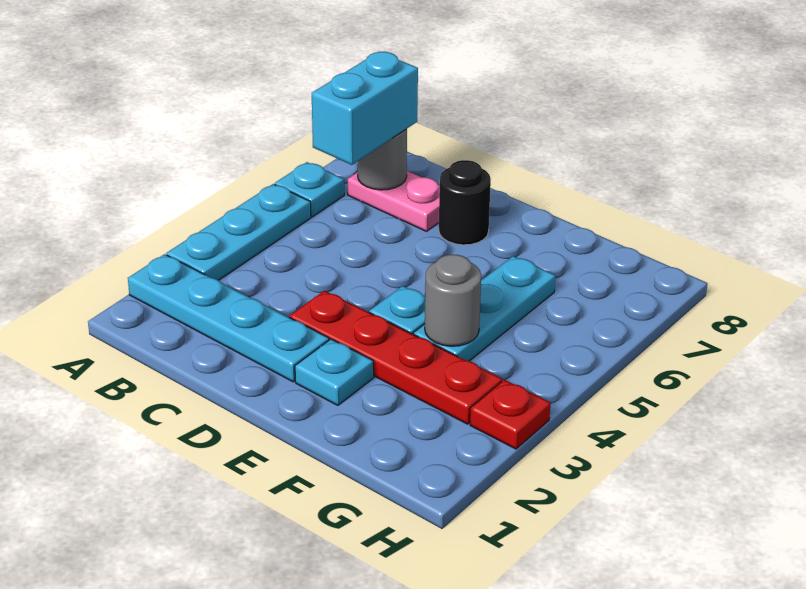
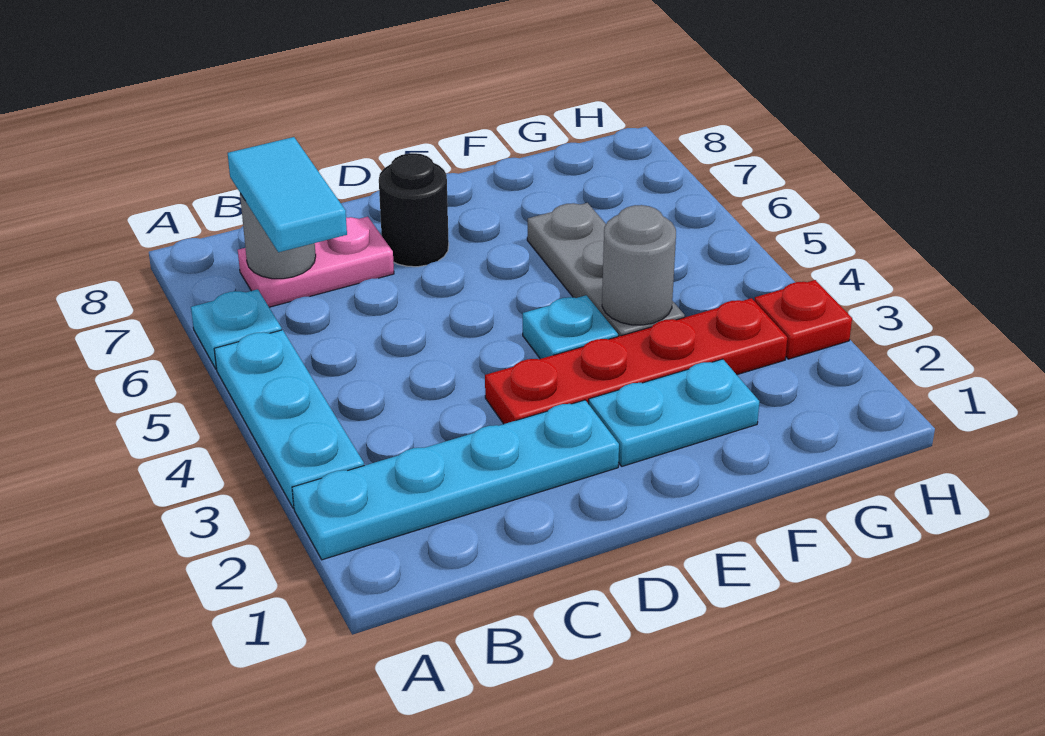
cyan 1x2 brick [312,52,418,165] -> cyan 1x2 tile [228,137,347,252]
cyan 1x1 plate [295,339,374,405] -> cyan 1x2 plate [589,359,759,466]
cyan 1x3 plate [414,256,555,361] -> grey 1x3 plate [527,203,685,336]

